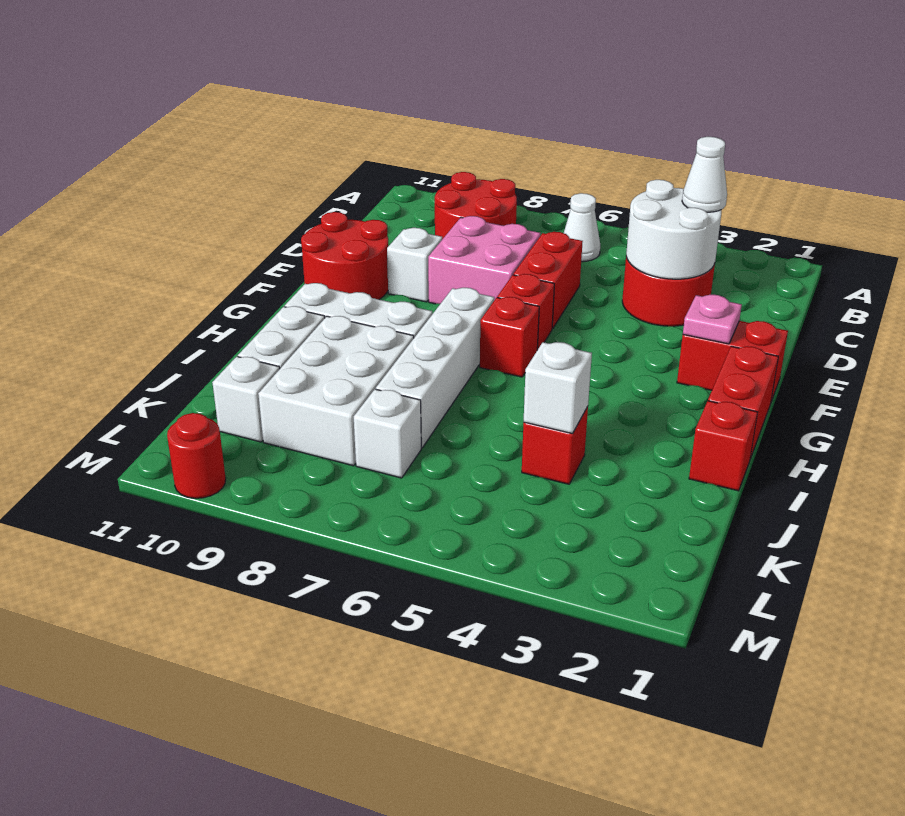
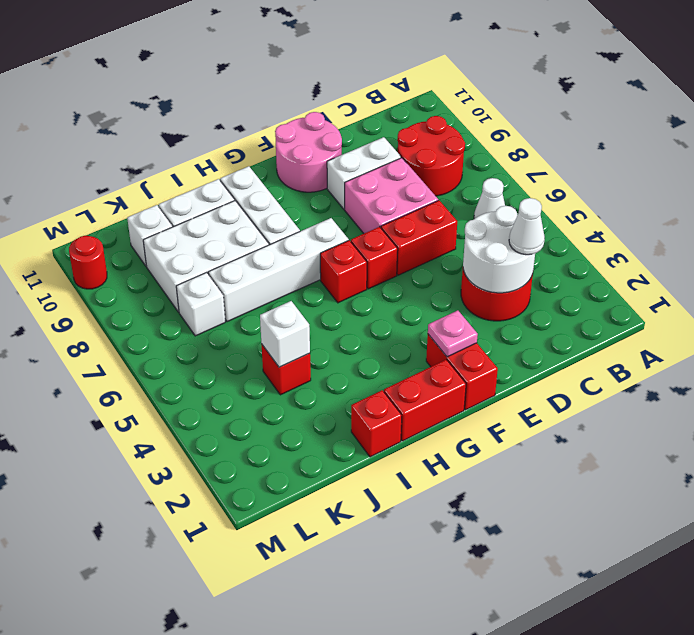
white 1x1 brick [387,228,442,302] -> white 1x2 brick [327,137,401,209]
red 2x2 round brick [301,212,388,299] -> pink 2x2 round brick [275,112,342,192]

